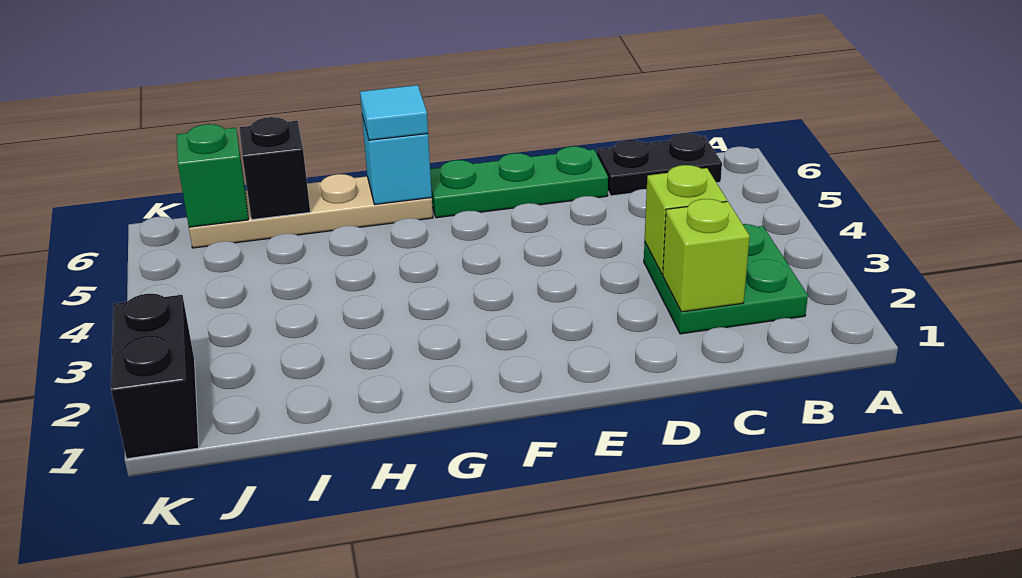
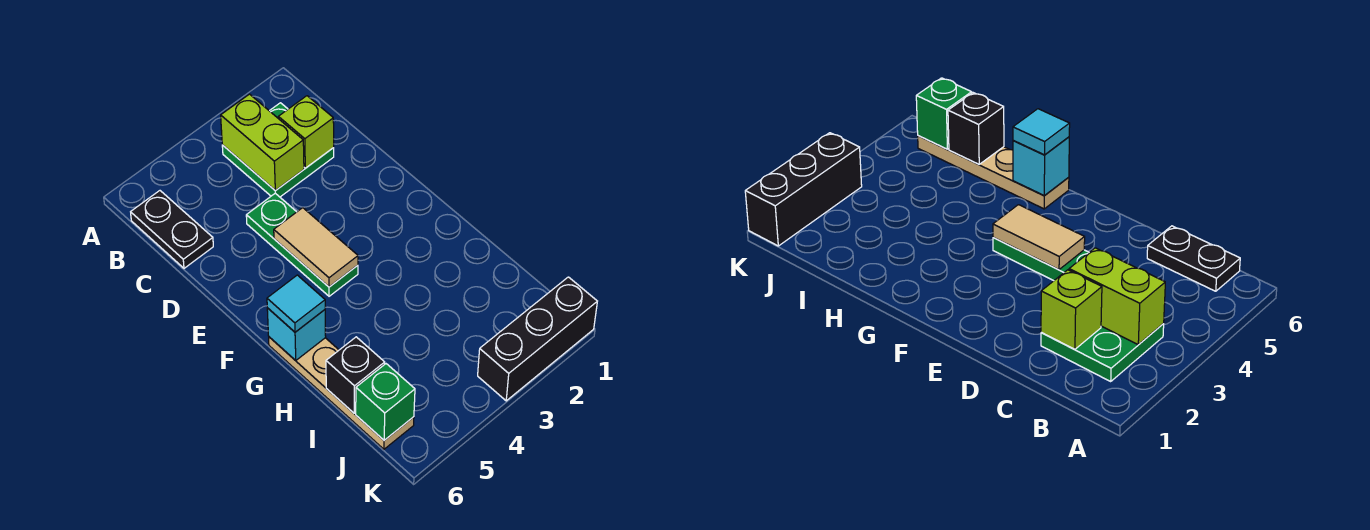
lime 1x1 brick [645,165,727,274] -> lime 1x2 brick [221,94,304,191]
green 1x3 plate [430,146,608,218] -> green 1x3 plate moved to [246,193,358,296]
none -> tan 1x2 tile [274,208,358,287]
black 1x2 brick [111,293,199,459] -> black 1x3 brick [478,277,597,401]

